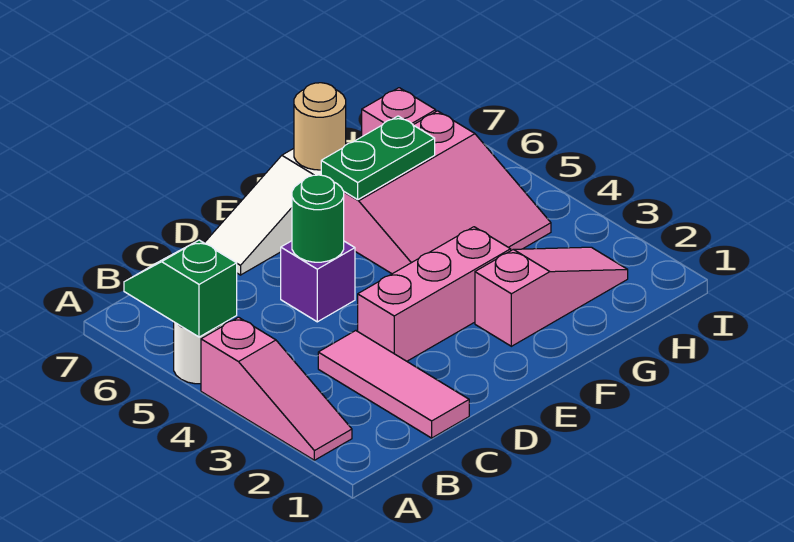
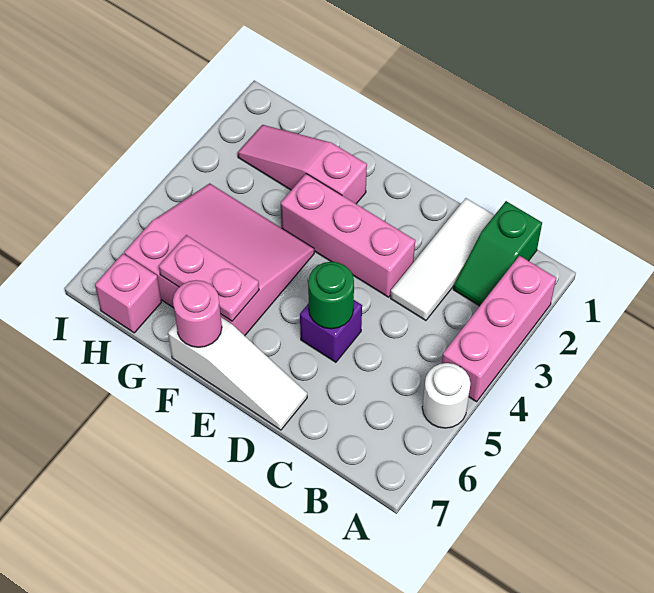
pink 1x3 slope [201,317,352,460] -> pink 1x3 brick [442,256,556,402]
green 1x2 slope [124,240,237,337] -> green 1x2 slope moved to [453,201,542,306]
pink 1x3 tile [318,331,469,438] -> white 1x3 tile [391,198,494,321]
green 1x2 plate [321,116,435,199] -> pink 1x2 plate [159,235,259,321]
tan 1x1 round brick [294,83,346,170] -> pink 1x1 round brick [173,280,222,347]

